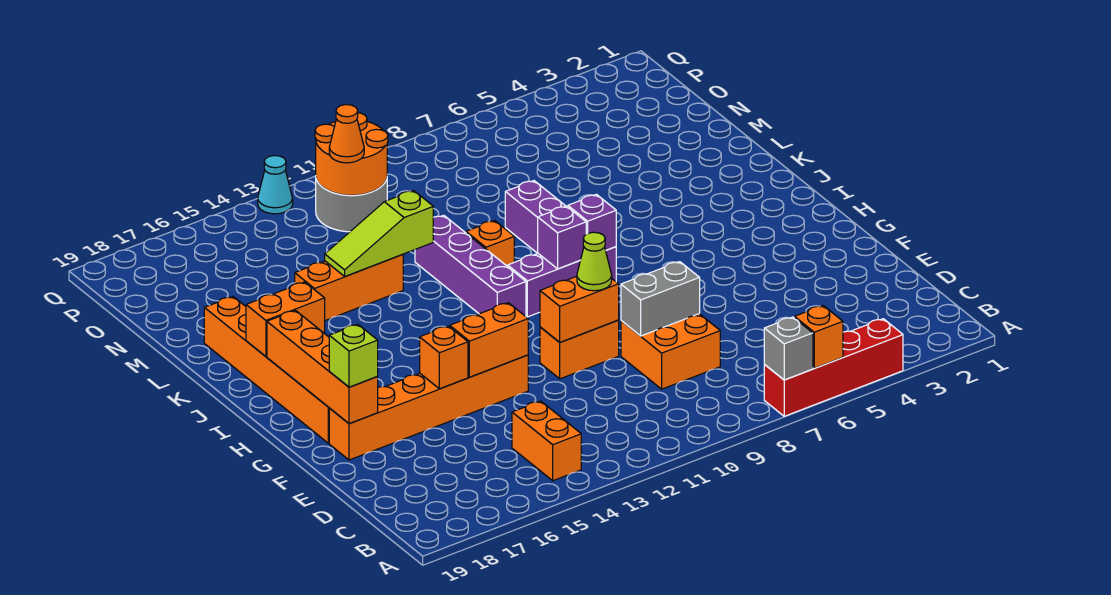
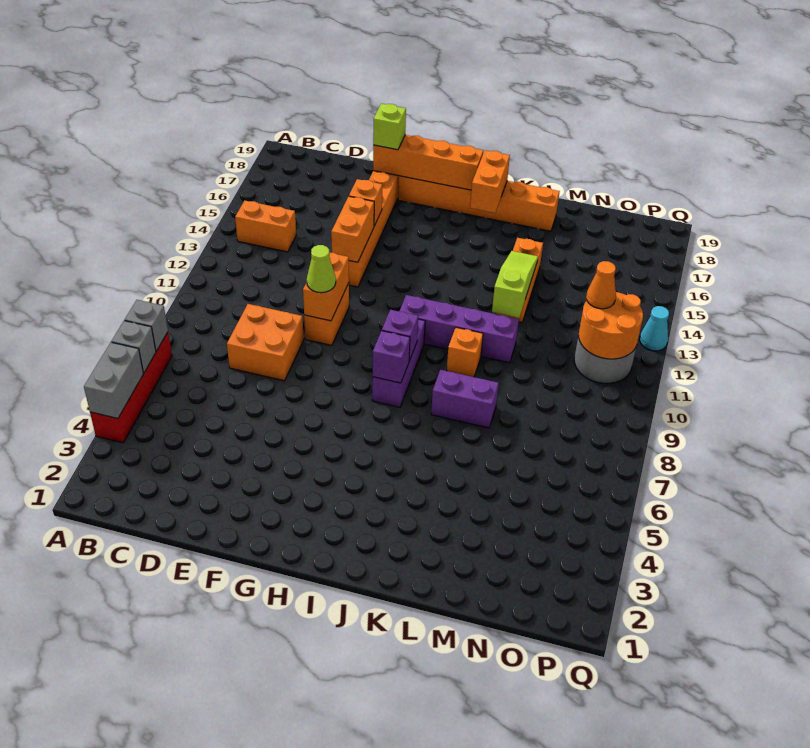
orange 1x1 brick [794,306,843,368] -> grey 1x1 brick [111,321,156,373]
grey 1x2 brick [621,262,700,336] -> grey 1x2 brick moved to [84,342,143,419]

